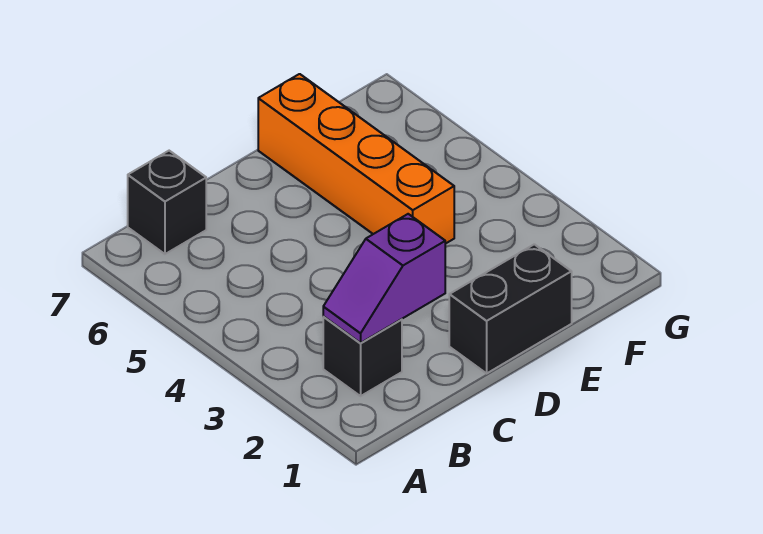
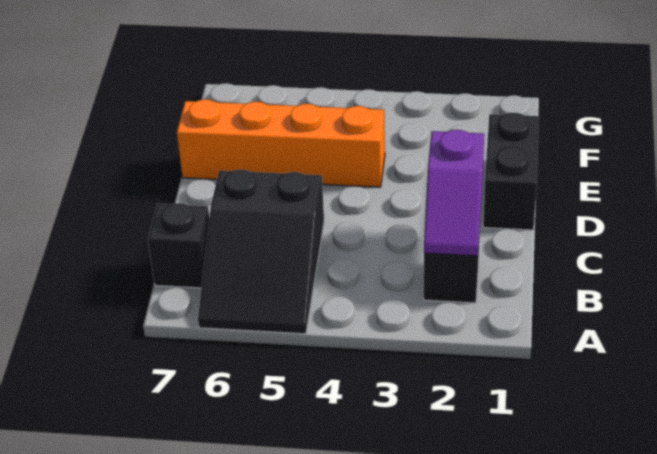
none -> black 2x3 slope [198,169,324,334]

